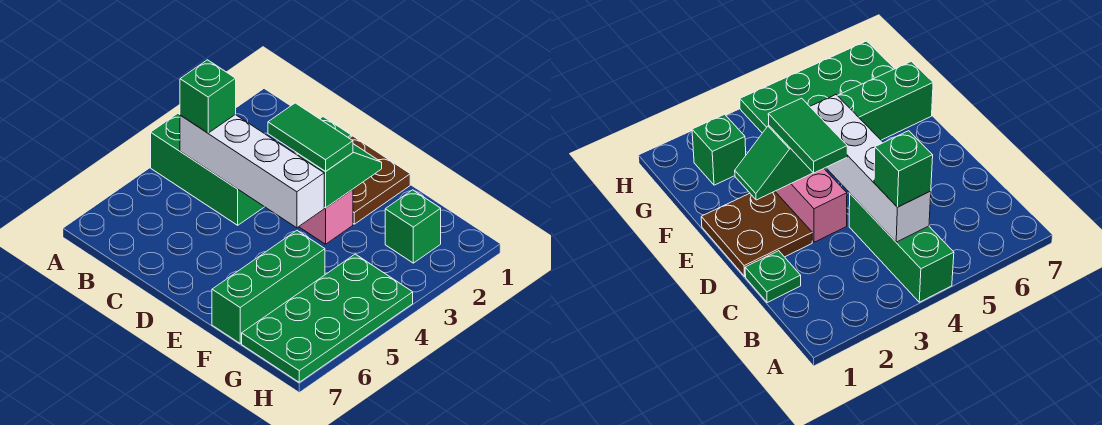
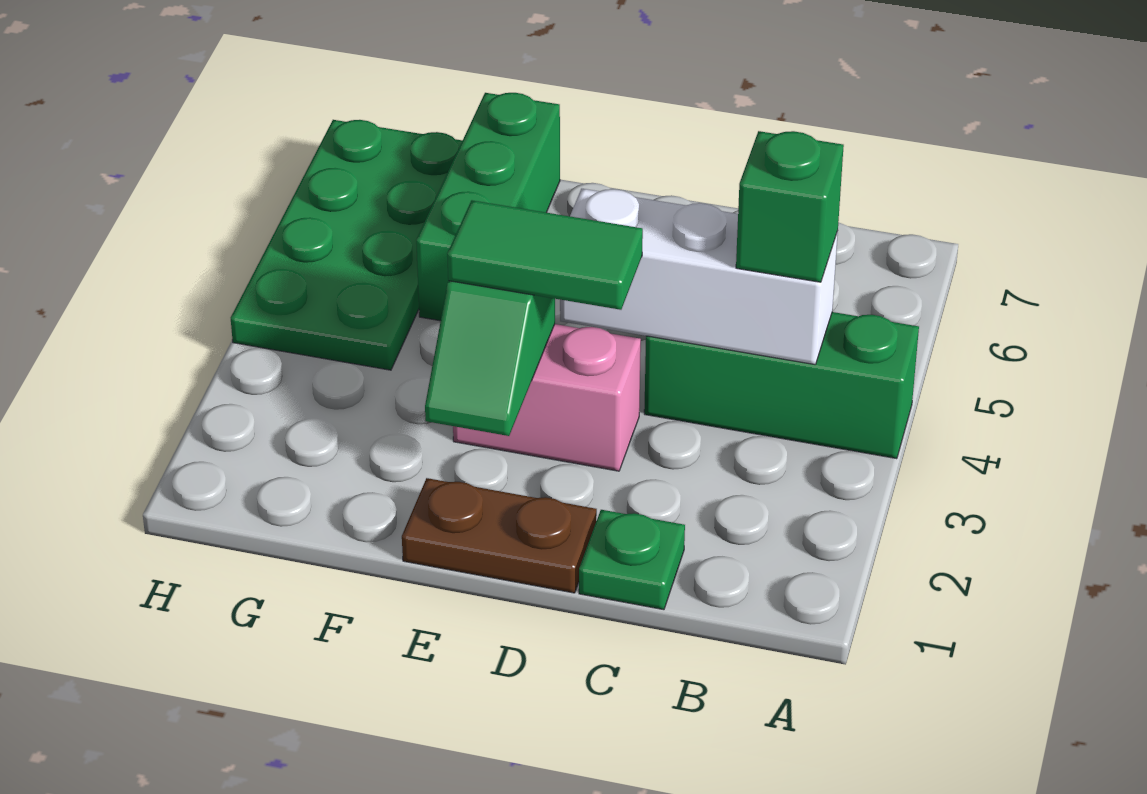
white 1x4 brick [180,115,324,228] -> white 1x3 brick [560,189,838,364]
brown 2x2 plate [349,136,410,224] -> brown 1x2 plate [402,478,597,593]
green 1x1 brick [385,190,441,263] -> none

